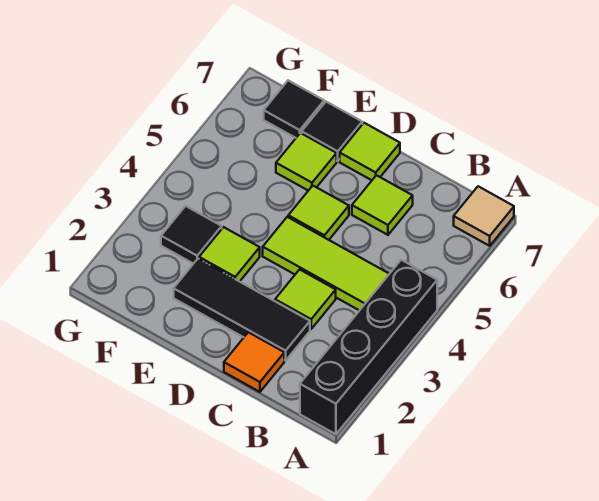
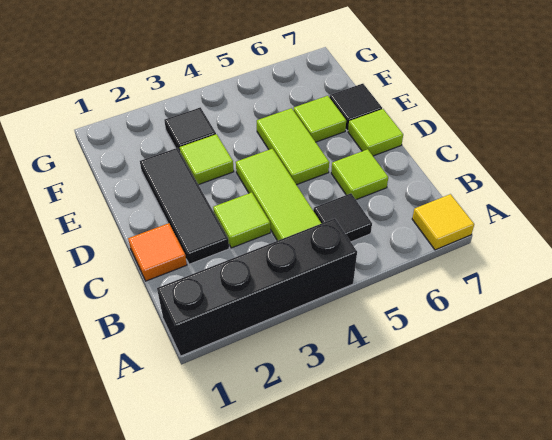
tan 1x1 tile [454,186,514,246] -> yellow 1x1 tile [412,194,474,250]
lime 1x1 tile [288,186,349,240] -> lime 1x2 tile [257,108,329,185]
black 1x1 tile [264,80,324,138] -> black 1x1 tile moved to [313,193,372,242]

